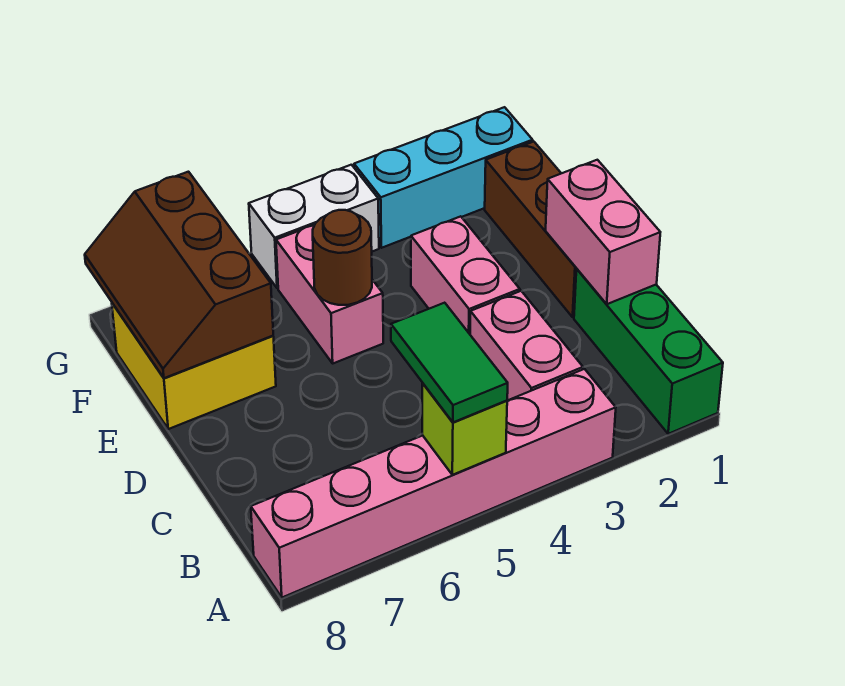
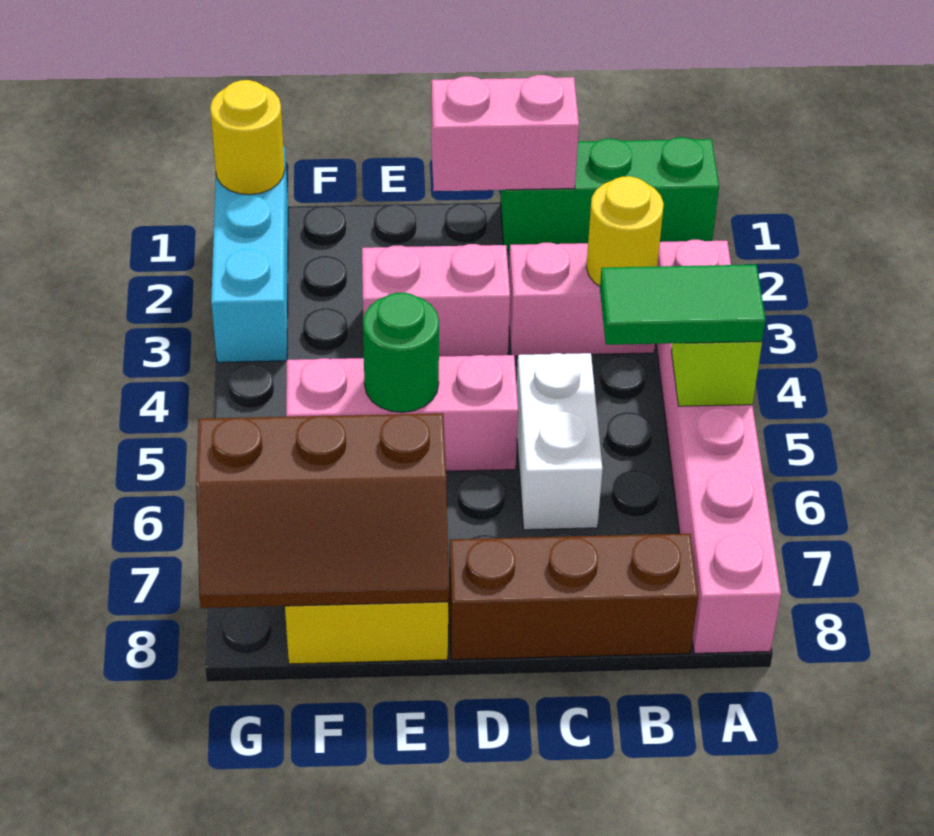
none -> yellow 1x1 round brick [586,176,664,286]
brown 1x3 brick [485,142,577,317] -> brown 1x3 brick moved to [449,534,698,660]
pink 1x2 brick [276,225,383,363] -> pink 1x3 brick [286,355,518,471]
brown 1x1 round brick [313,210,372,305] -> green 1x1 round brick [363,292,439,412]
none -> yellow 1x1 round brick [210,80,285,195]
white 1x2 brick [249,165,379,288] -> white 1x2 brick moved to [517,353,602,530]

